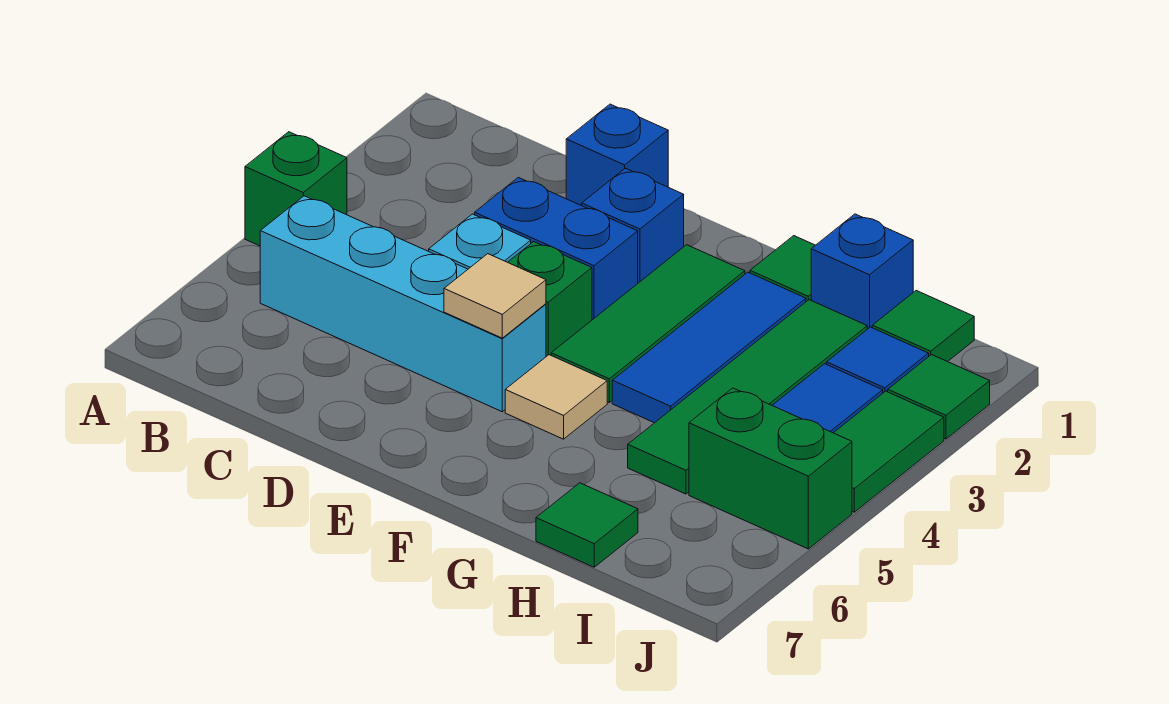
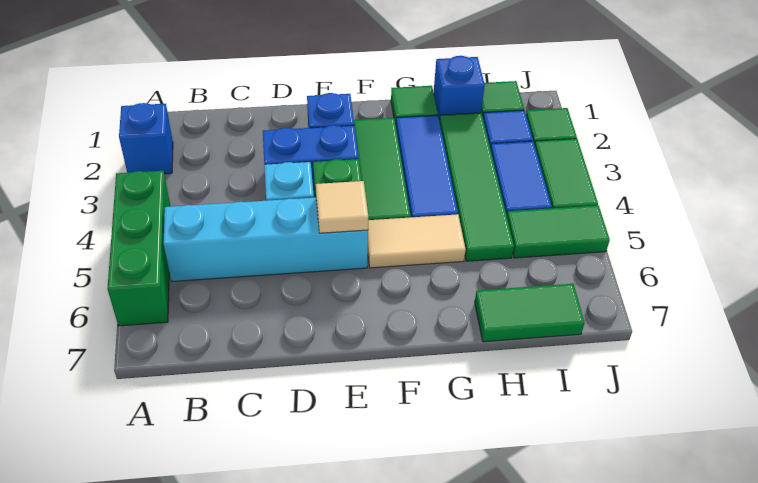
green 1x1 brick [245,132,347,246] -> green 1x3 brick [107,171,171,326]
blue 1x1 brick [566,104,668,206] -> blue 1x1 brick moved to [119,103,173,174]
tan 1x1 tile [505,355,607,439] -> tan 1x2 tile [368,214,466,268]
green 1x1 tile [536,483,638,567] -> green 1x2 tile [475,284,585,342]
green 1x2 brick [689,388,852,549] -> green 1x2 tile [507,205,610,258]

